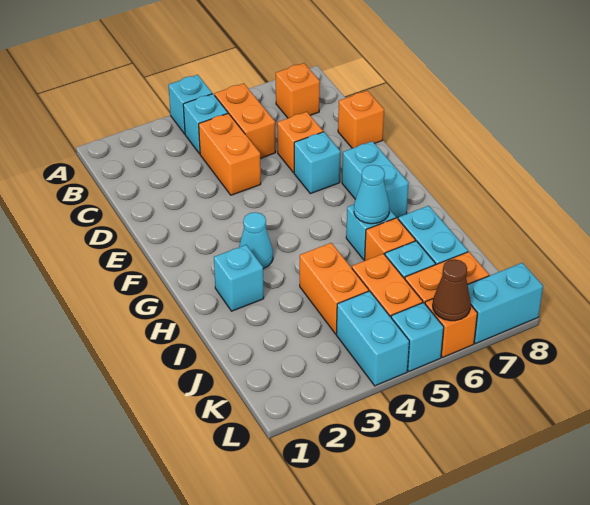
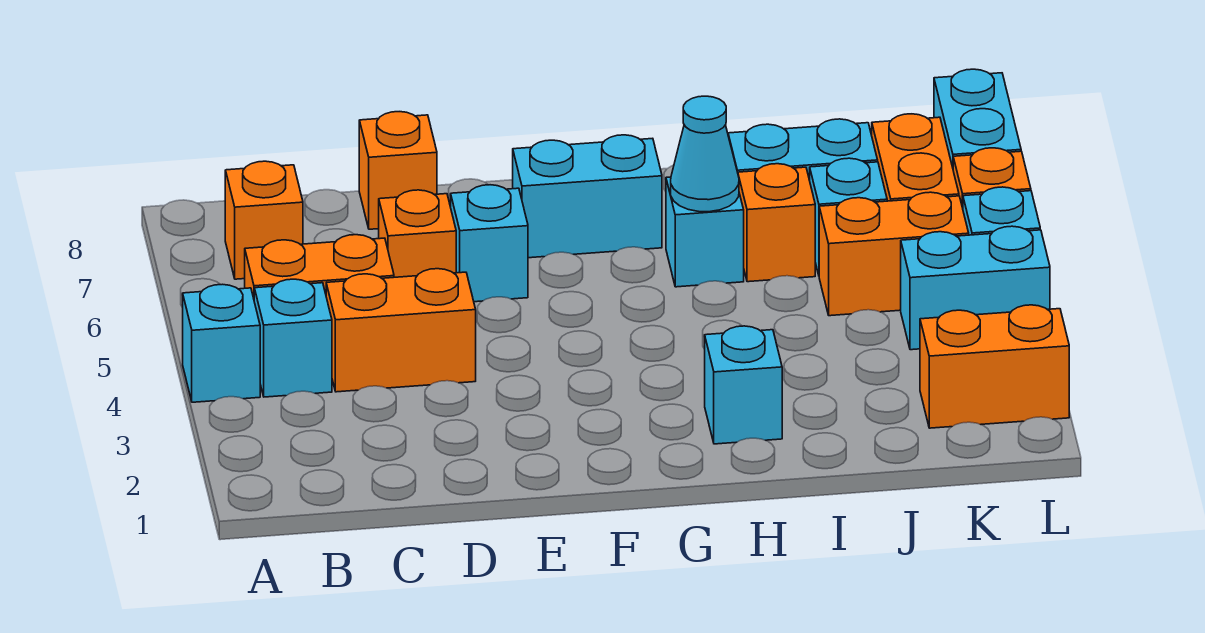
cyan 1x1 cone [239,212,273,269] -> none
orange 1x2 brick [300,243,369,334] -> orange 1x2 brick moved to [920,305,1069,428]
brown 1x1 cone [433,259,471,321] -> none

